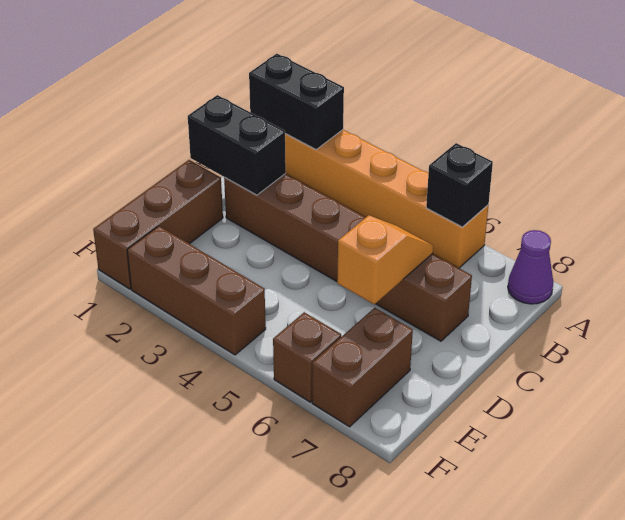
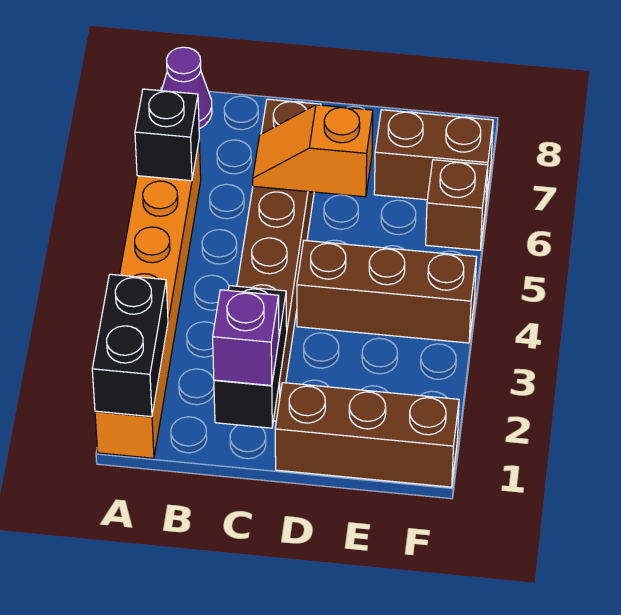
none -> purple 1x1 brick [213,290,279,386]
brown 1x3 brick [127,226,266,355] -> brown 1x3 brick turned to [297,240,477,343]

